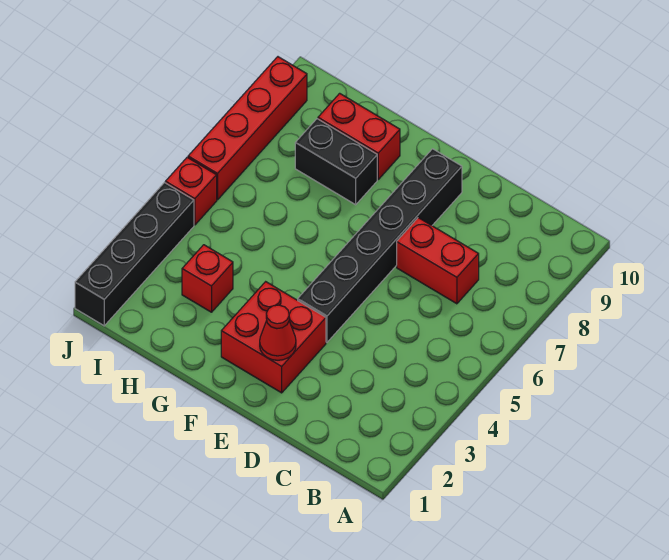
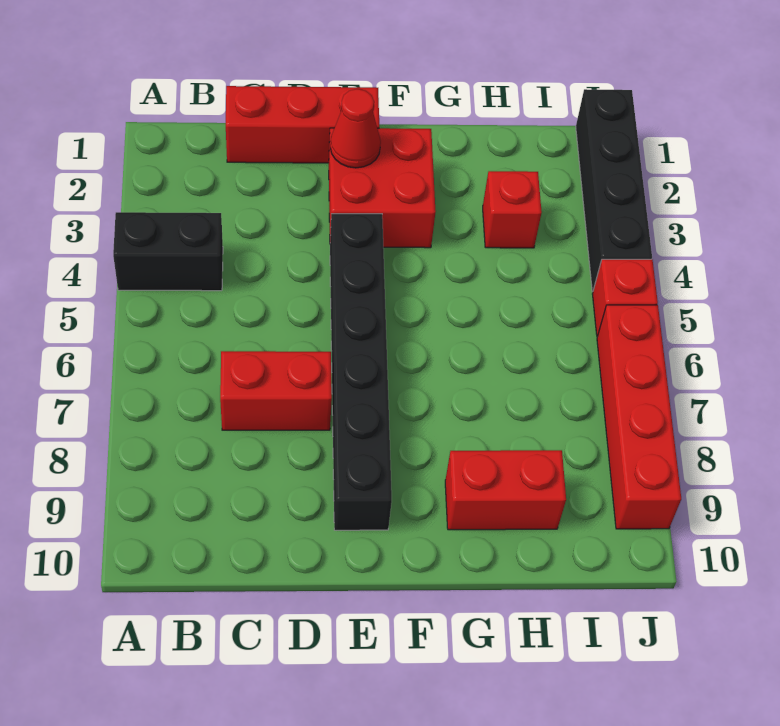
none -> red 1x3 brick [226,86,379,163]
black 1x2 brick [295,119,377,205] -> black 1x2 brick moved to [113,212,223,291]

